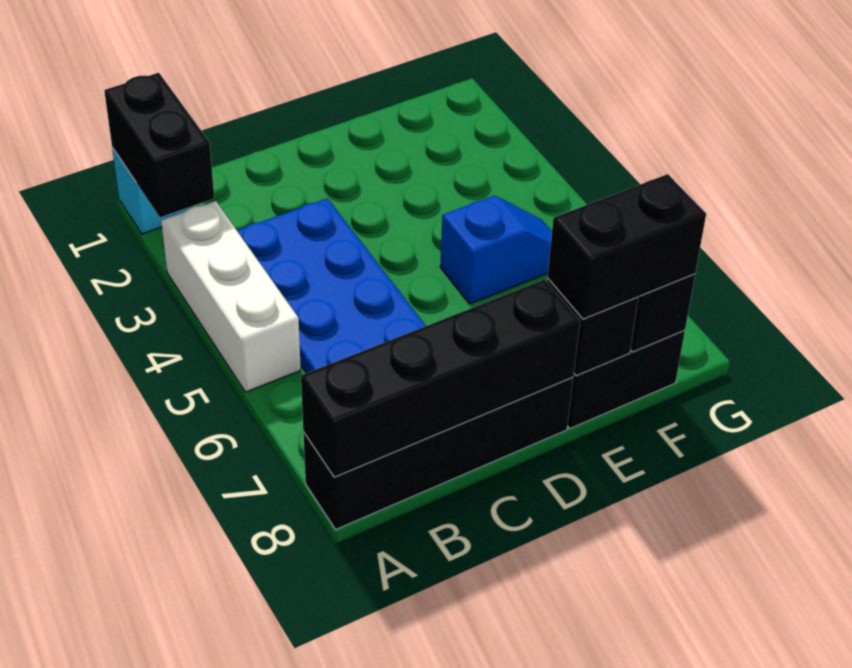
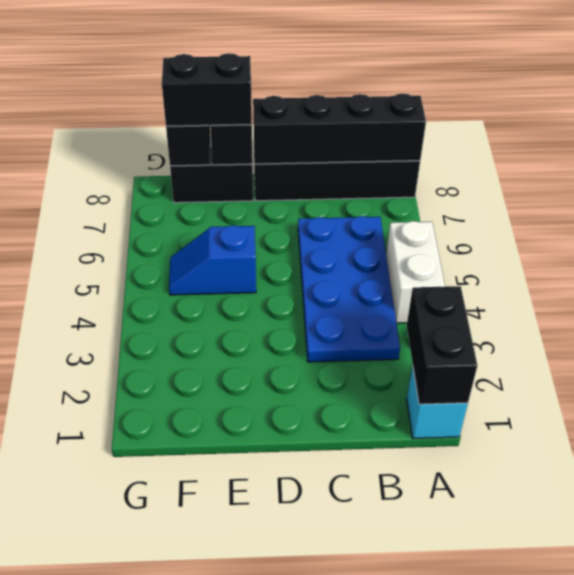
white 1x3 brick [161,201,301,392] -> white 1x2 brick [386,221,445,323]

